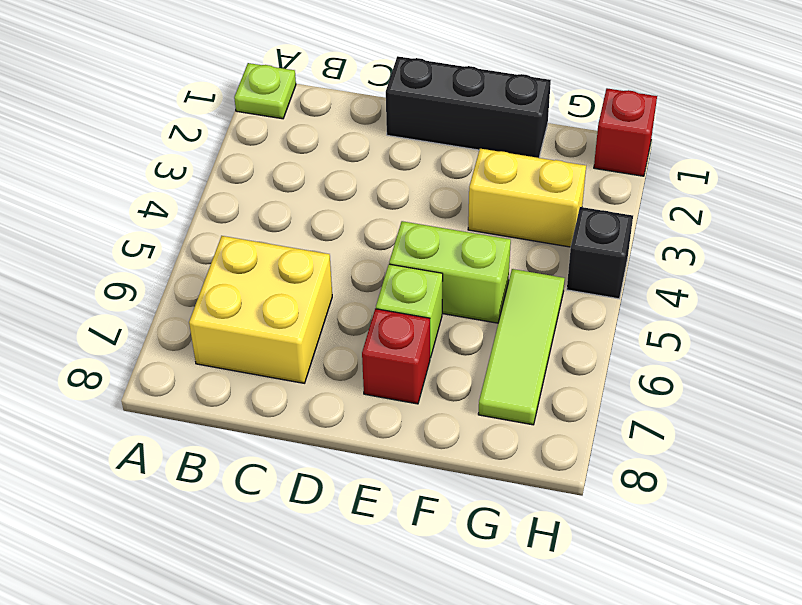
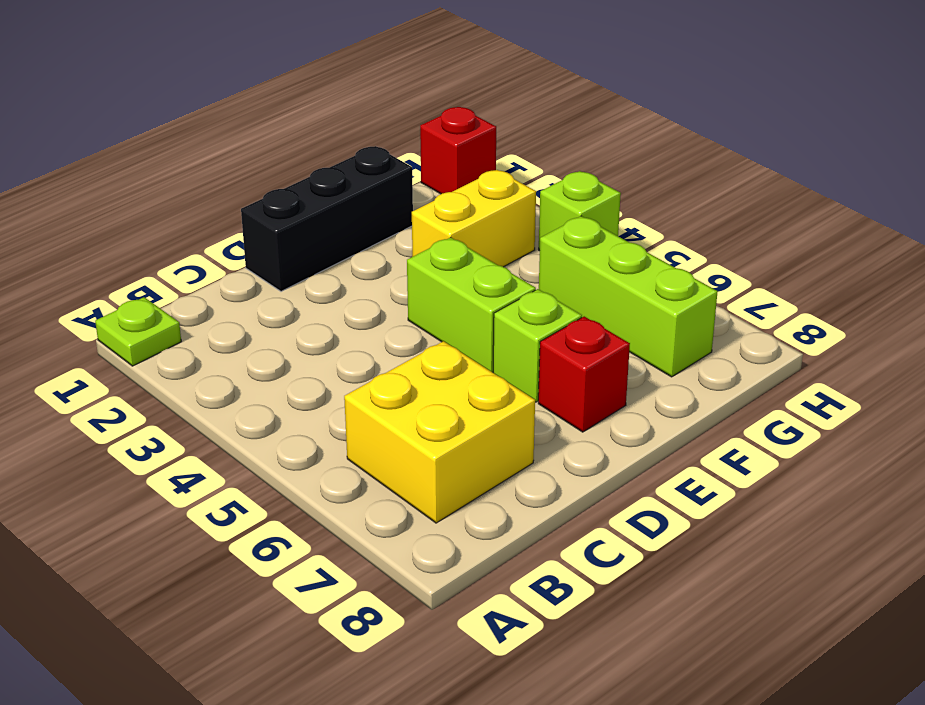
lime 1x2 brick [389,221,511,323] -> lime 1x2 brick turned to [407,237,536,372]
lime 1x3 tile [478,269,565,425] -> lime 1x3 brick [539,216,718,377]
black 1x1 brick [567,207,633,299] -> lime 1x1 brick [539,171,621,251]

